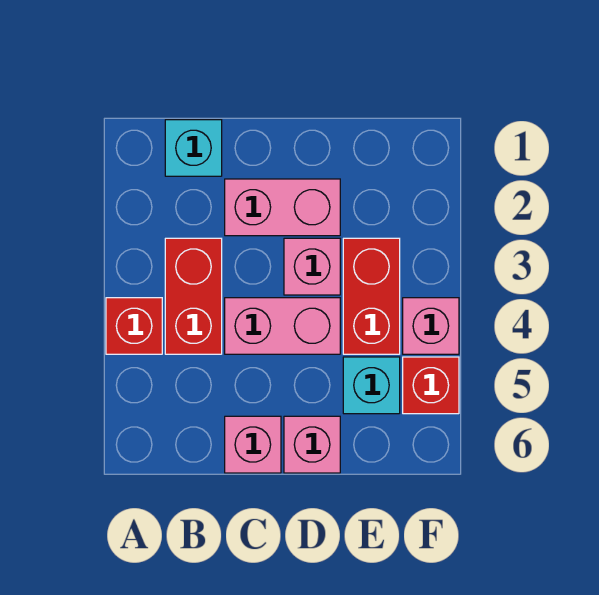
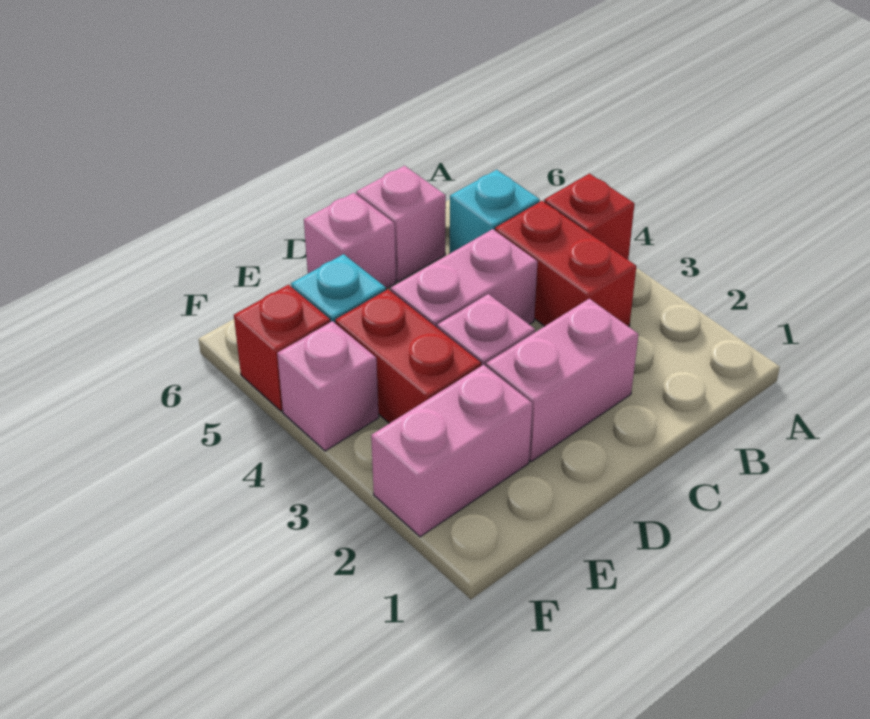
cyan 1x1 brick [165,120,222,176] -> cyan 1x1 brick moved to [450,170,540,253]
none -> pink 1x2 brick [371,365,532,537]

